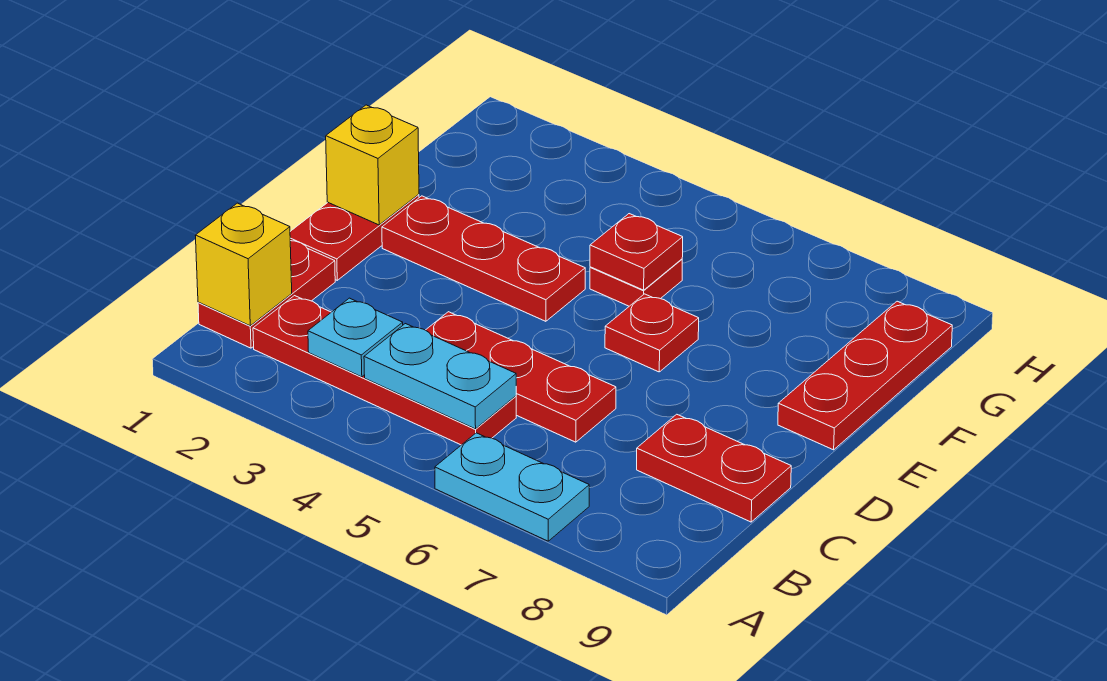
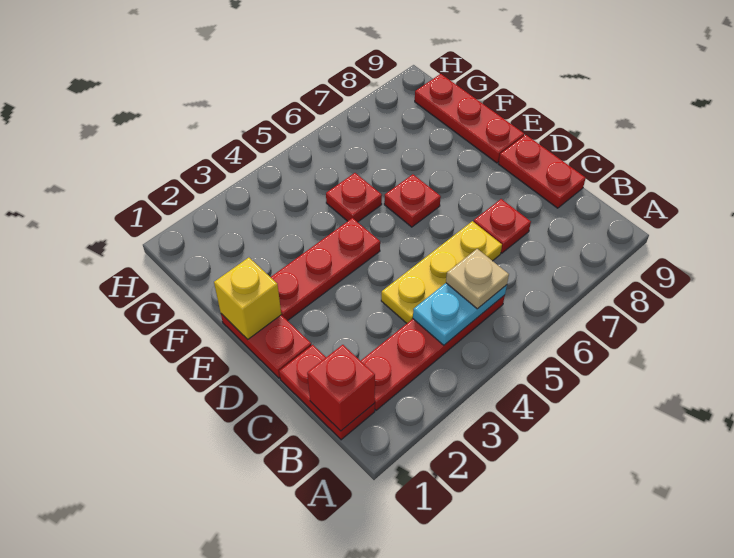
cyan 1x2 plate [435,433,589,541] -> none
yellow 1x1 brick [195,203,292,326] -> red 1x1 brick [307,345,375,431]
cyan 1x1 plate [308,298,403,377] -> none
none -> tan 1x1 plate [446,249,509,309]
red 1x3 plate [426,312,616,442] -> yellow 1x3 plate [381,221,502,323]
red 1x2 plate [637,414,791,522] -> red 1x2 plate turned to [499,135,586,208]
red 1x1 plate [590,214,683,290] -> red 1x1 plate moved to [474,199,531,253]

